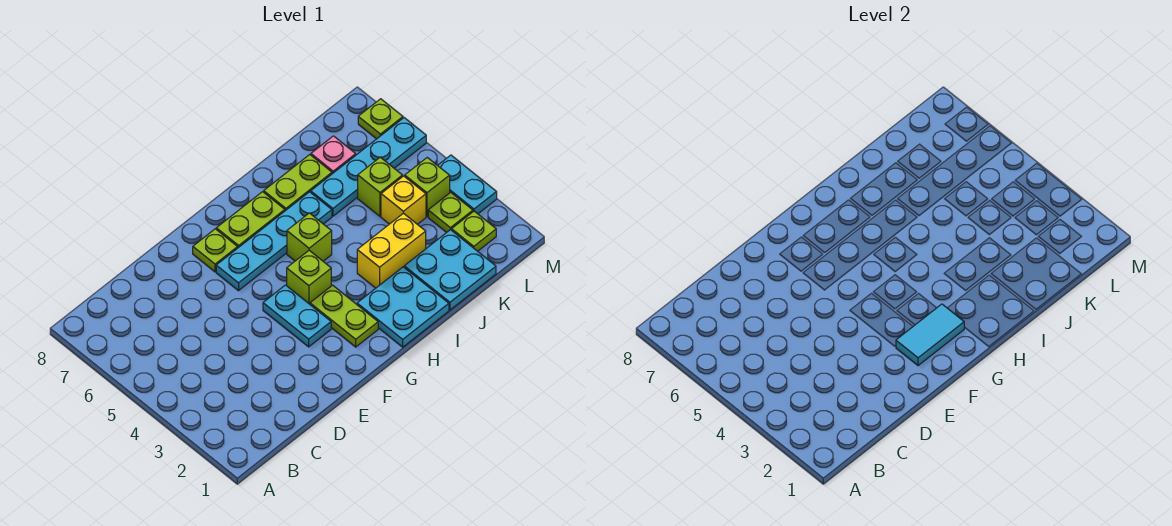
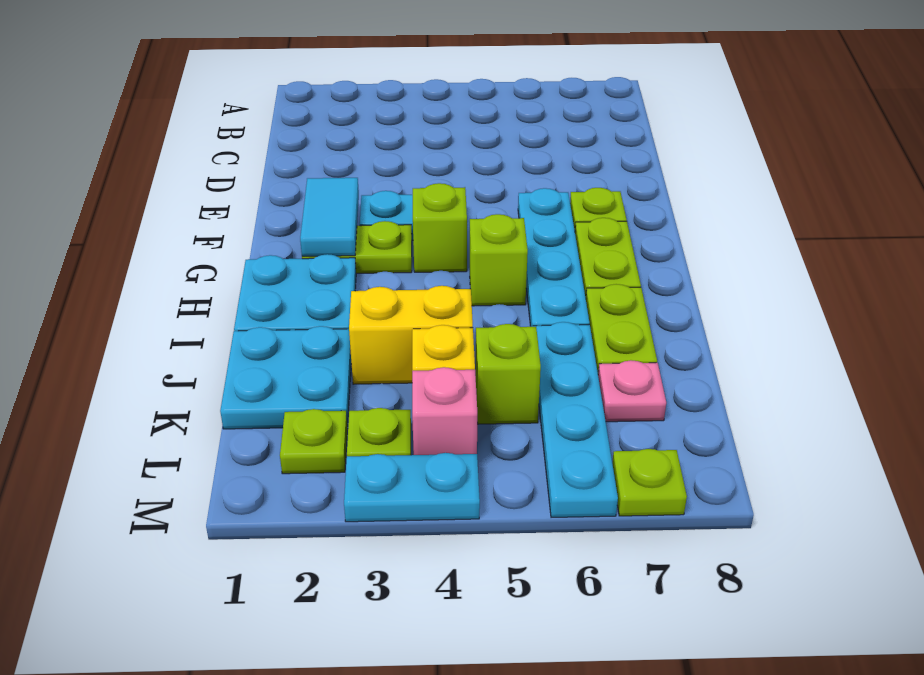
yellow 1x2 brick [357,213,426,288] -> yellow 1x2 brick turned to [349,286,473,384]
lime 1x1 brick [405,158,450,217] -> pink 1x1 brick [412,367,477,455]

